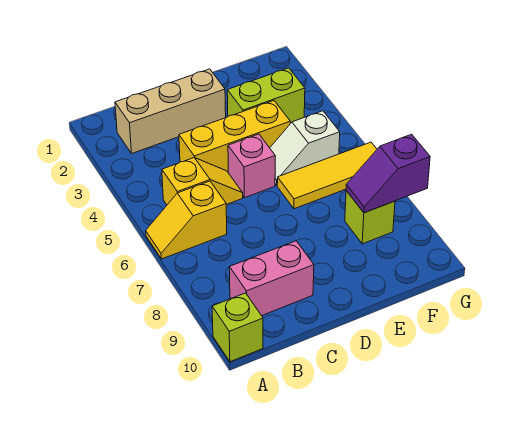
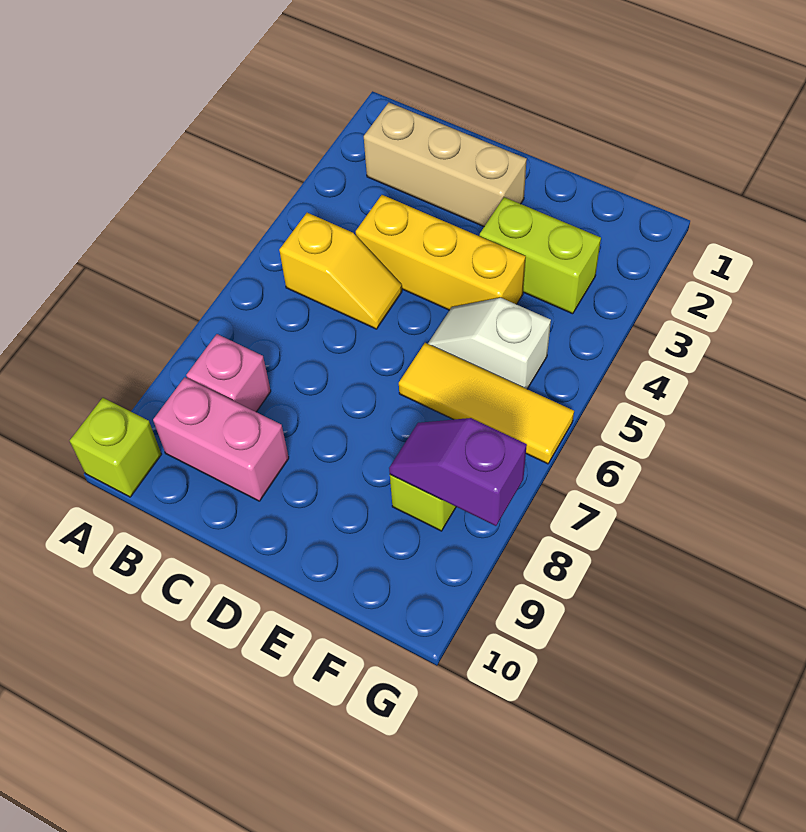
yellow 1x2 slope [146,181,227,259] -> none
pink 1x1 brick [228,134,275,198] -> pink 1x1 brick moved to [186,334,271,412]

